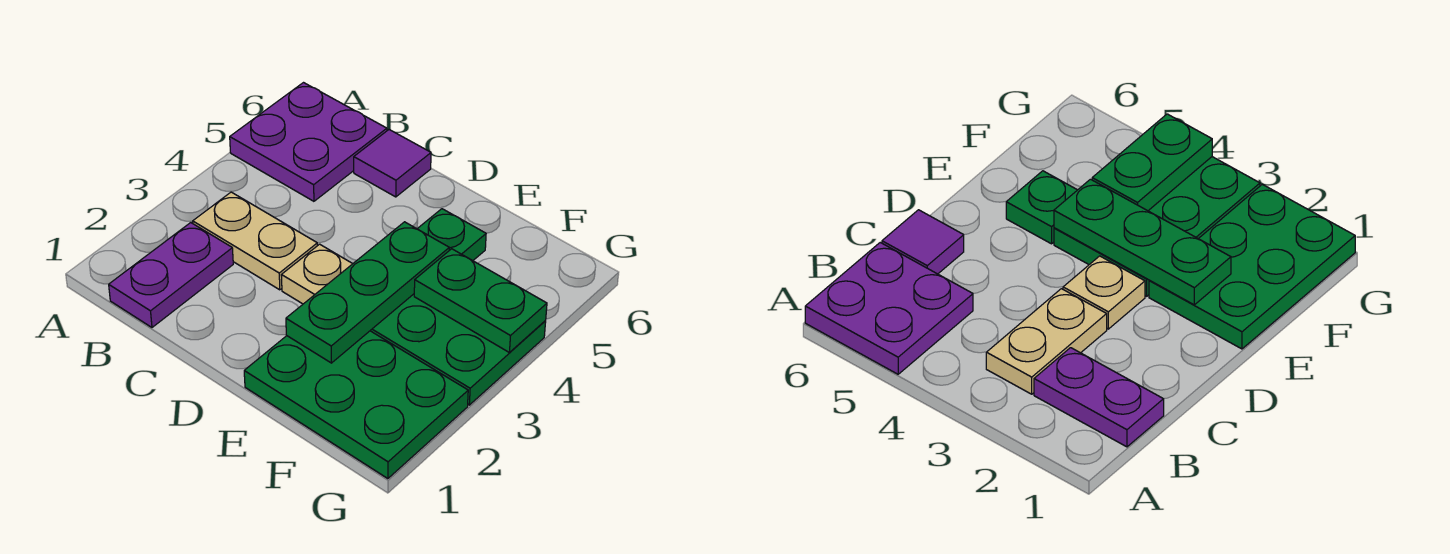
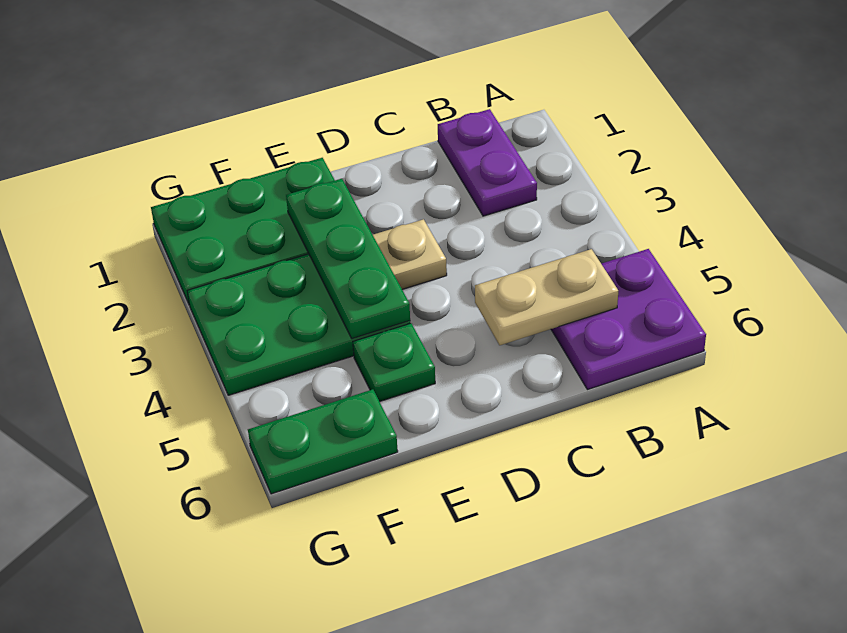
tan 1x2 plate [193,192,317,290] -> tan 1x2 plate moved to [475,249,618,345]
purple 1x1 tile [354,130,431,197] -> none
green 1x2 plate [414,249,547,352] -> green 1x2 plate moved to [248,389,398,494]

